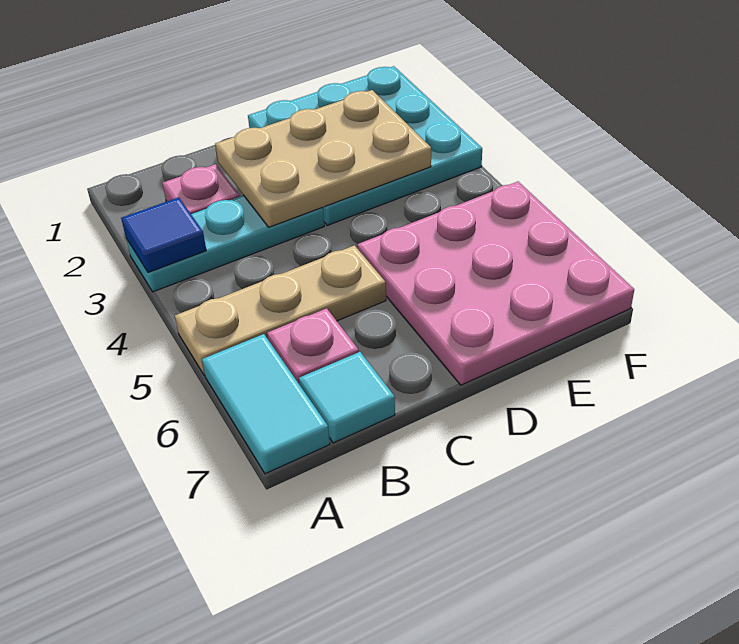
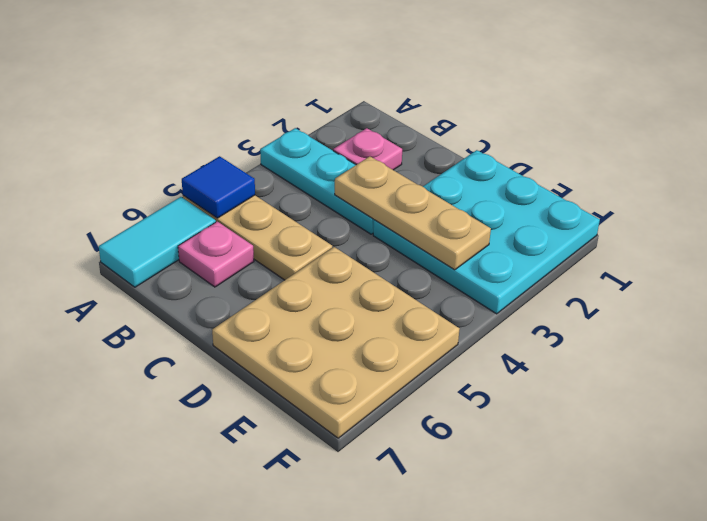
blue 1x1 tile [121,197,206,273] -> blue 1x1 tile moved to [182,156,255,218]
cyan 1x1 tile [299,352,395,443] -> none
tan 2x3 plate [215,90,431,227] -> tan 1x3 plate [335,156,491,270]
pink 3x3 plate [357,182,634,385] -> tan 3x3 plate [212,247,459,438]

